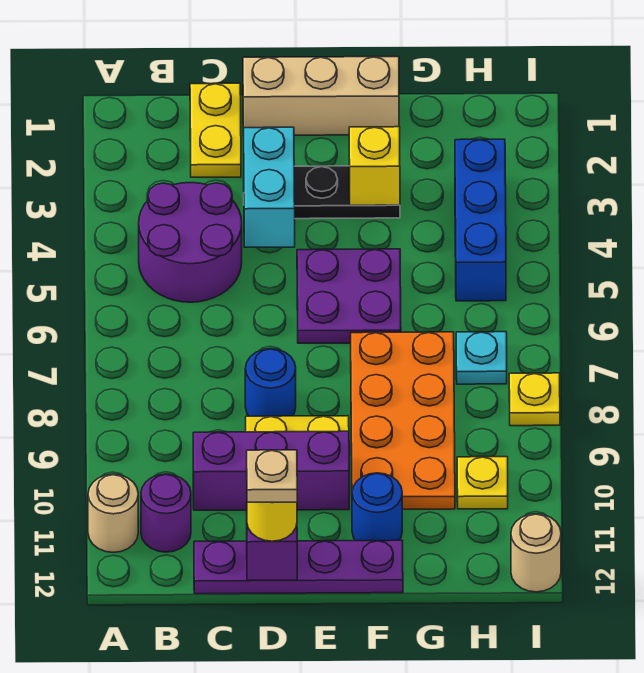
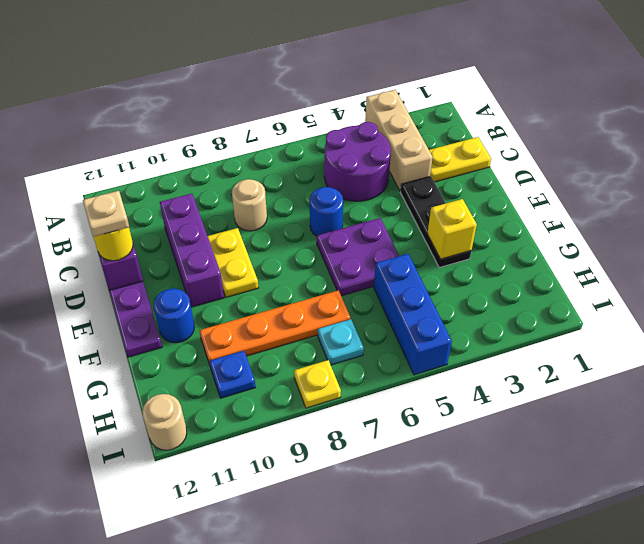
tan 1x1 round brick [88,474,138,552] -> tan 1x1 round brick moved to [232,179,267,231]
purple 1x1 round brick [141,474,191,552] -> none
tan 1x3 brick [243,57,399,135] -> tan 1x3 brick moved to [365,90,433,191]
cyan 1x2 brick [244,127,295,247] -> none
blue 1x1 round brick [245,349,296,416] -> blue 1x1 round brick moved to [310,187,343,236]
orange 2x4 plate [351,332,455,509] -> orange 1x4 plate [199,290,351,365]
blue 1x3 brick [455,139,506,301] -> blue 1x3 brick turned to [374,254,452,375]
yellow 1x1 plate [457,457,508,509] -> blue 1x1 plate [209,351,255,398]

